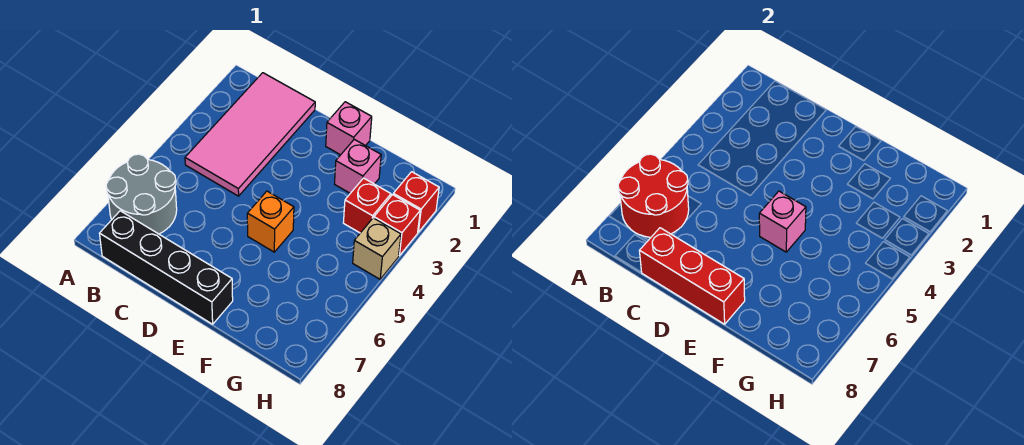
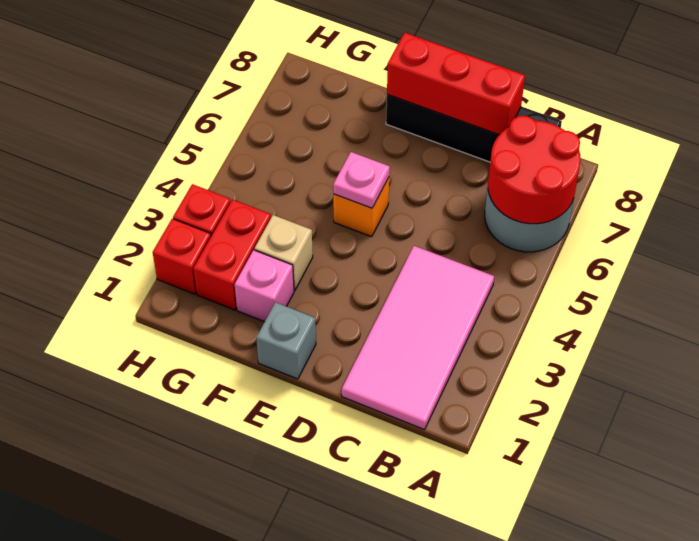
pink 1x1 brick [326,102,372,155] -> grey 1x1 brick [256,302,316,379]
pink 1x1 brick [759,191,806,252] -> pink 1x1 plate [333,152,390,208]
red 1x1 brick [343,178,391,233] -> red 1x2 brick [193,200,271,310]
tan 1x1 brick [353,218,401,279] -> tan 1x1 brick moved to [254,215,313,290]

